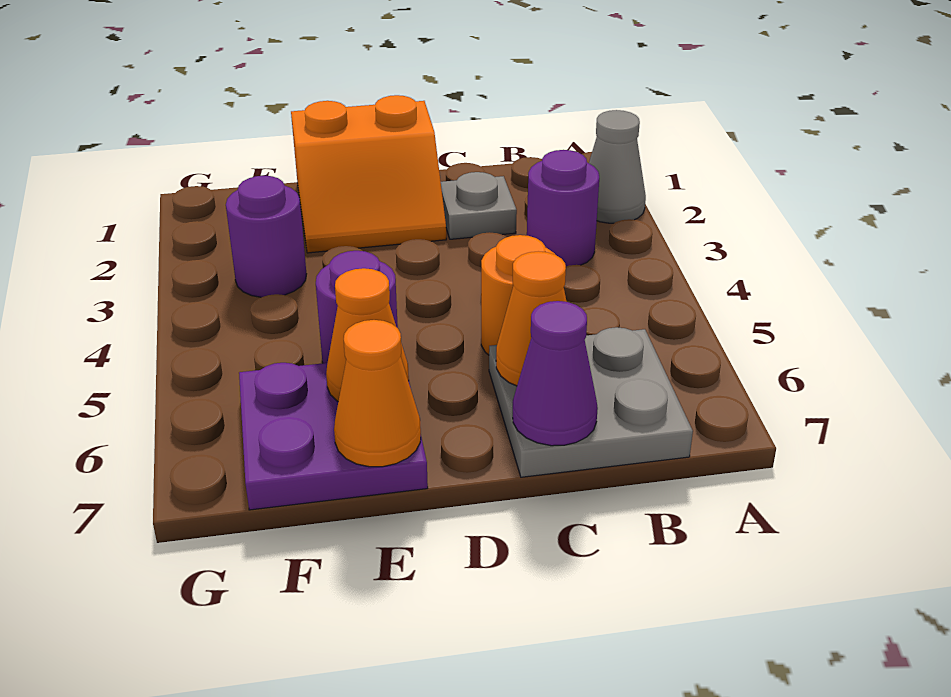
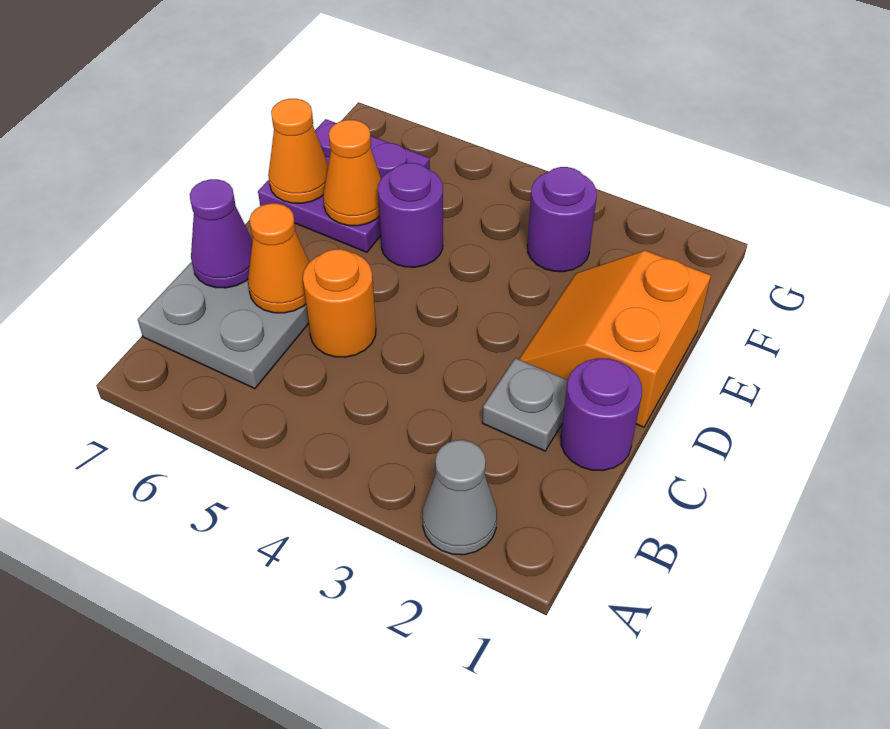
purple 1x1 round brick [527,150,599,266] -> purple 1x1 round brick moved to [561,358,642,471]

